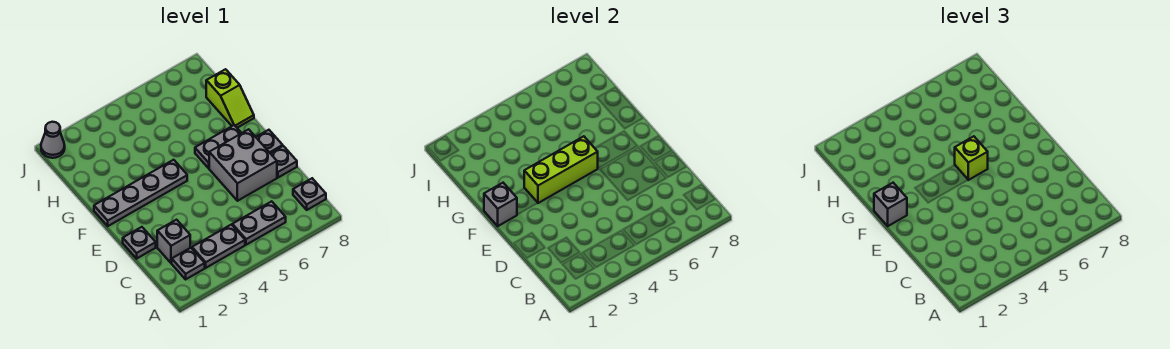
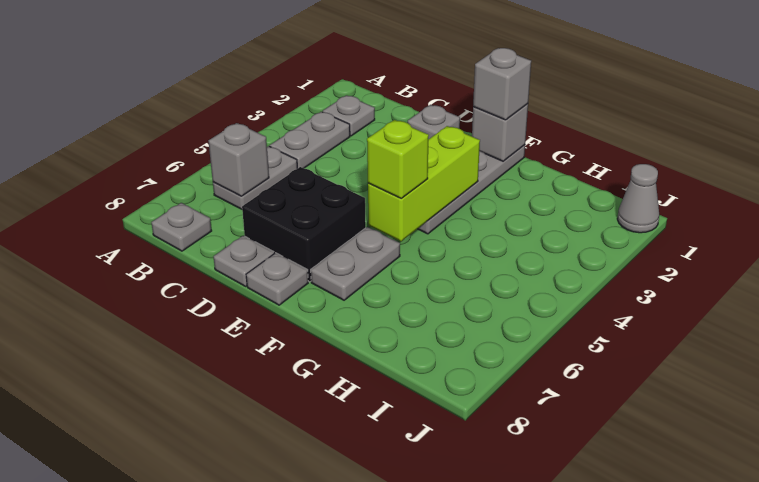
grey 1x1 brick [157,220,190,263] -> grey 1x1 brick moved to [208,123,269,196]
grey 2x2 brick [209,129,277,201] -> black 2x2 brick [242,167,366,282]
lime 1x2 slope [206,69,254,128] -> none

